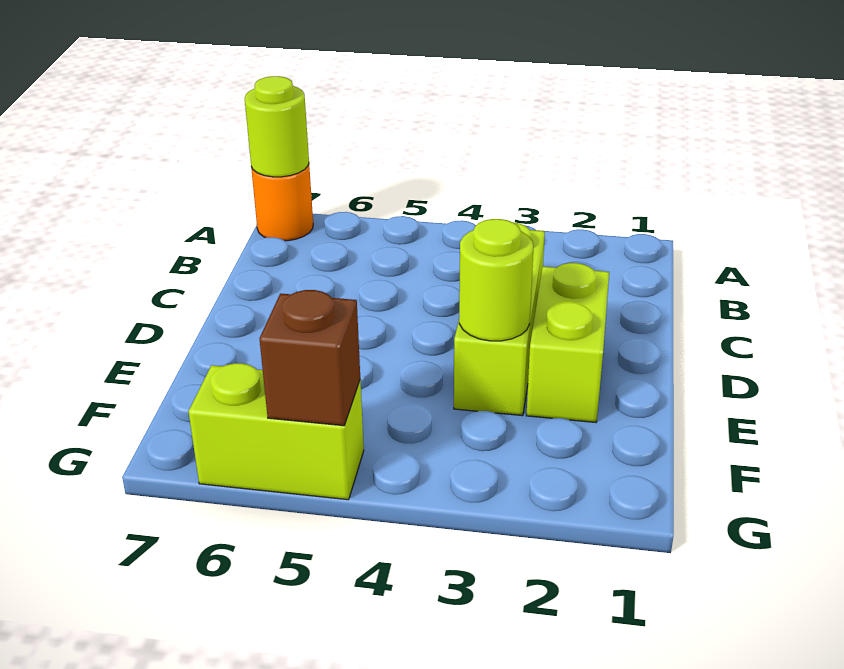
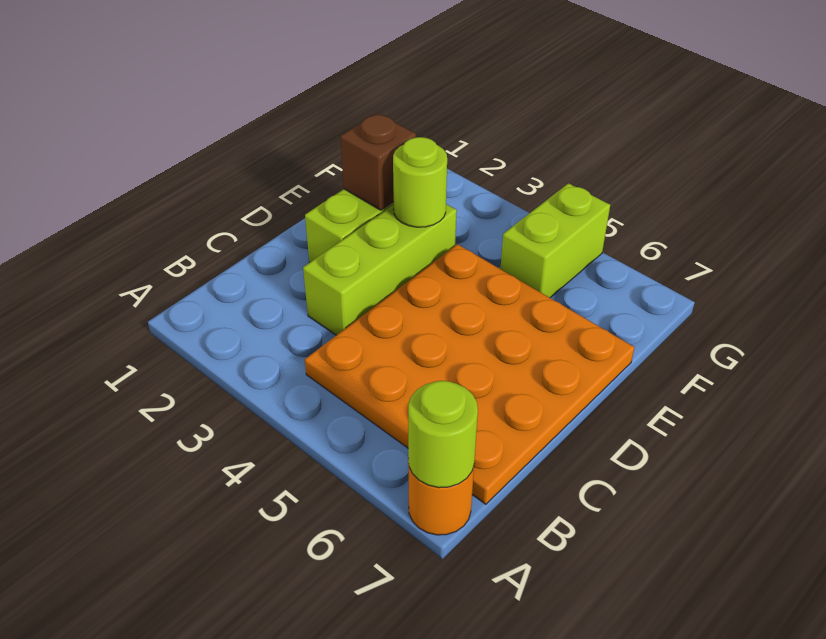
none -> orange 4x4 plate [305,244,634,504]
lime 1x2 brick [188,363,364,500] -> lime 1x2 brick turned to [500,183,610,298]
brown 1x1 brick [259,290,360,426] -> brown 1x1 brick moved to [341,113,416,210]

